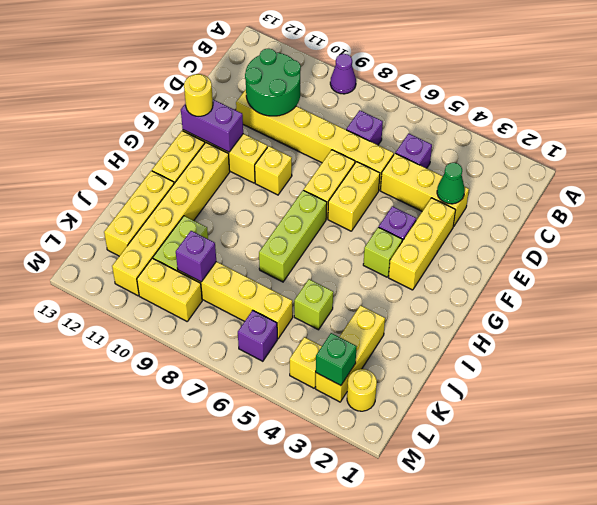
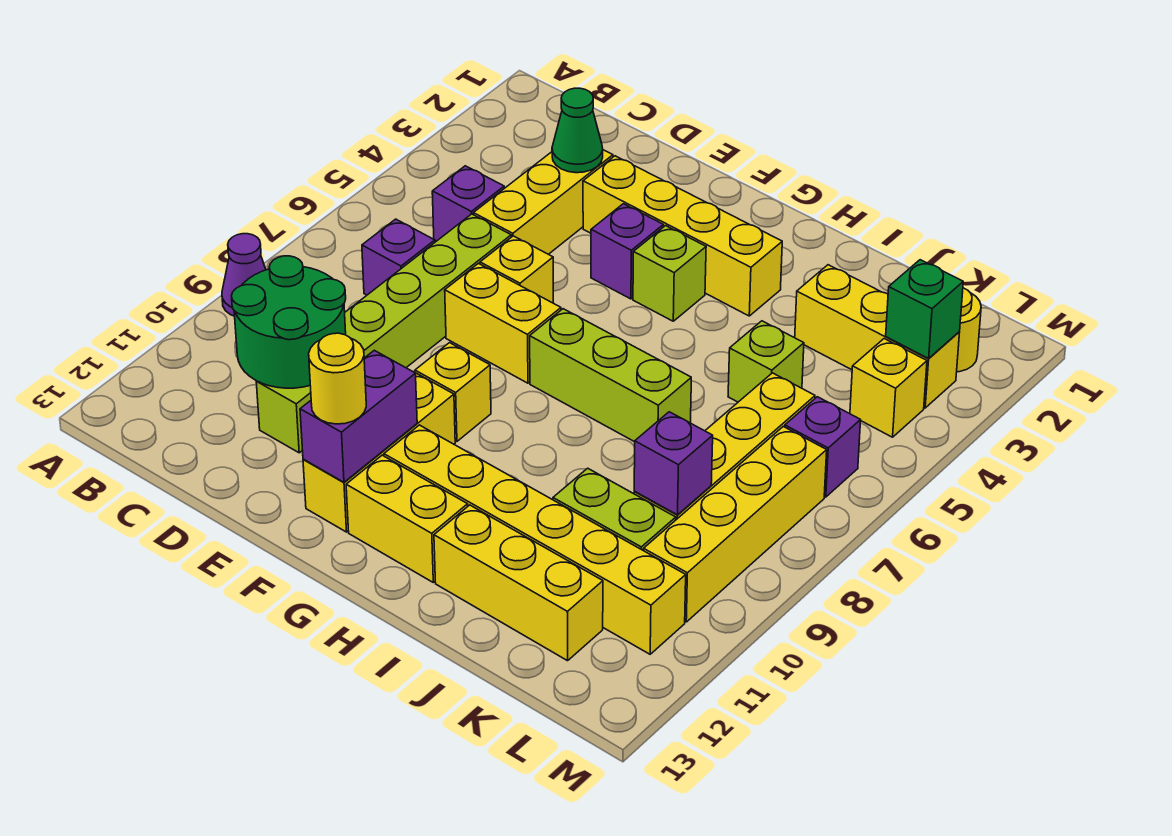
yellow 1x6 brick [236,90,394,190] -> lime 1x6 brick [256,214,511,453]
yellow 1x3 brick [389,198,456,290] -> yellow 1x4 brick [583,156,782,316]
yellow 1x2 brick [328,162,380,231] -> yellow 1x1 brick [480,236,553,303]
yellow 1x2 brick [137,258,202,321] -> yellow 1x4 brick [644,426,827,622]

